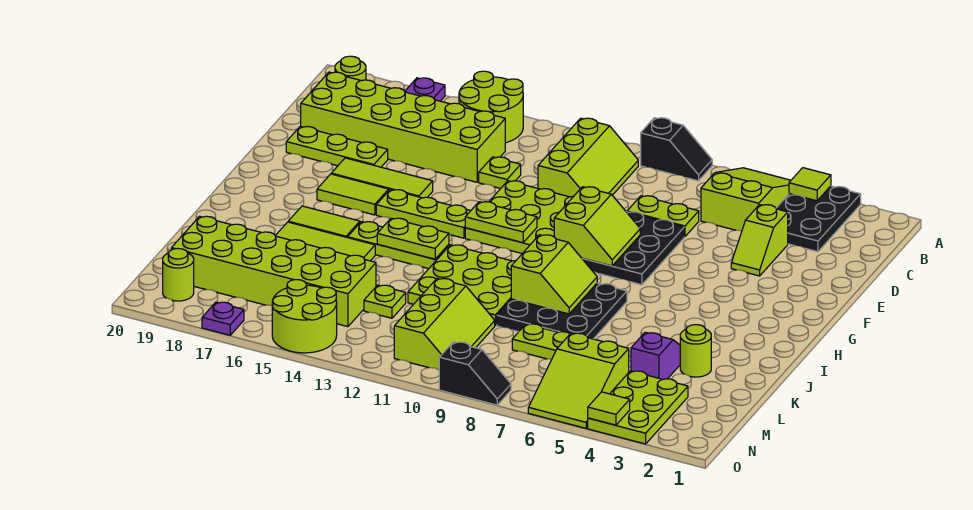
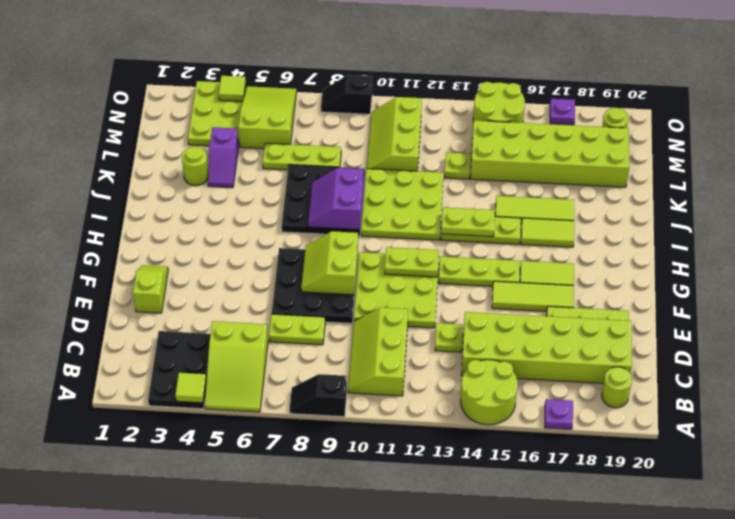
lime 1x2 slope [731,205,788,276] -> lime 1x2 slope moved to [133,265,168,313]
lime 2x2 slope [511,235,597,314] -> purple 2x2 slope [308,168,364,230]

